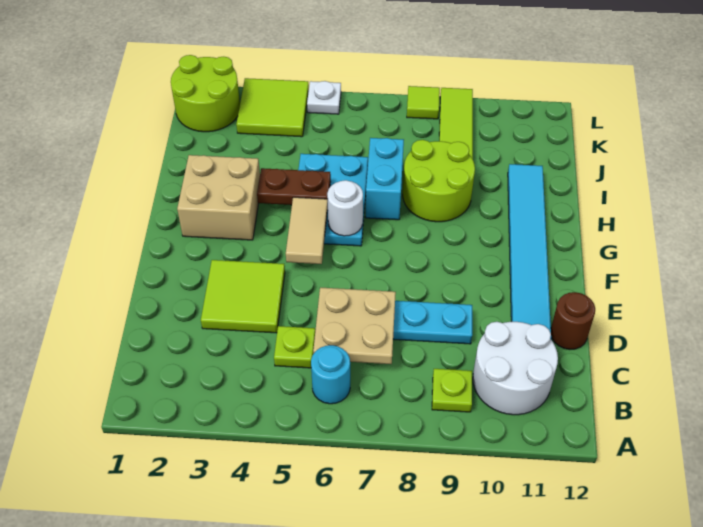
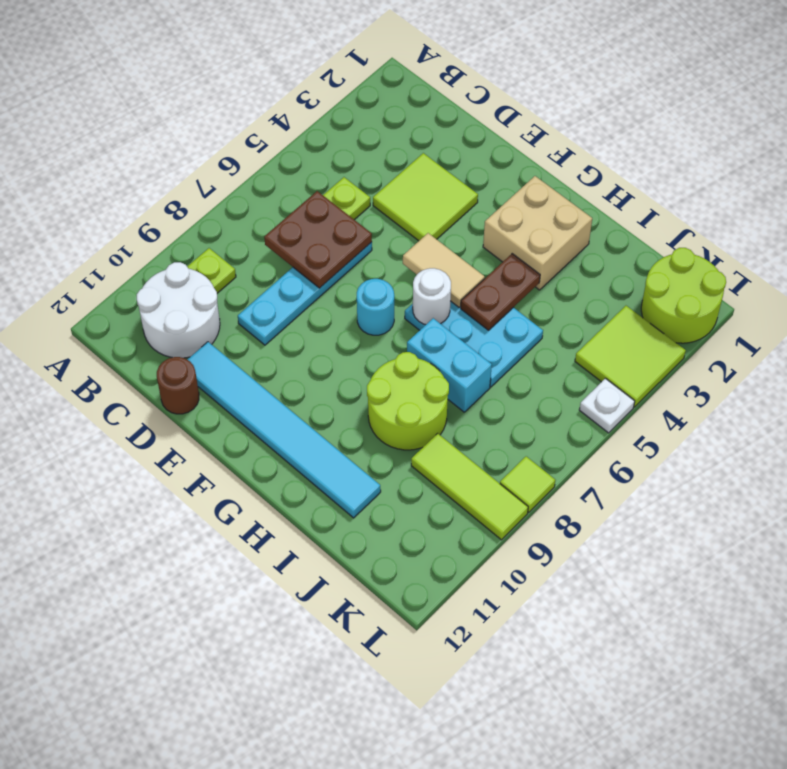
cyan 1x1 round brick [311,345,350,404] -> cyan 1x1 round brick moved to [357,279,394,335]
tan 2x2 plate [313,288,396,364] -> brown 2x2 plate [264,191,372,288]

